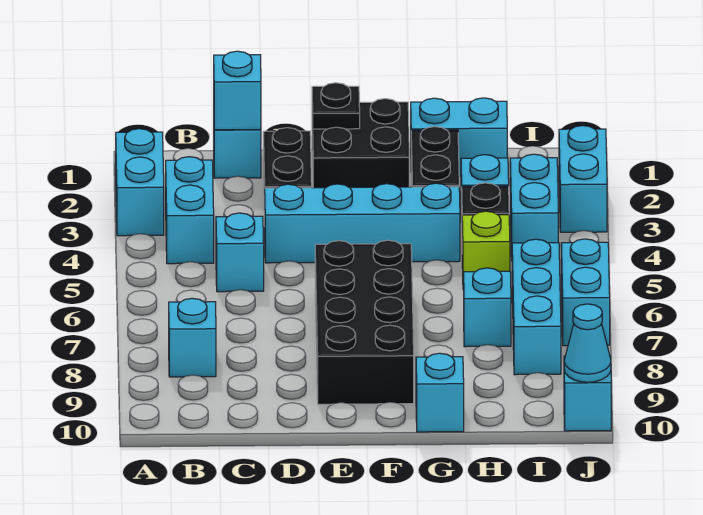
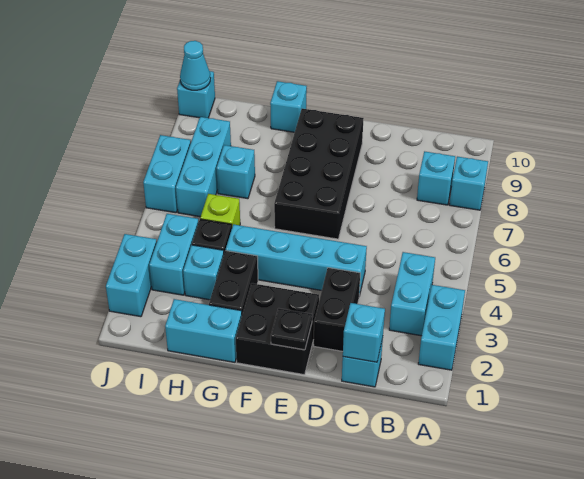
cyan 1x1 brick [216,213,264,292] -> cyan 1x1 brick moved to [449,157,488,210]

